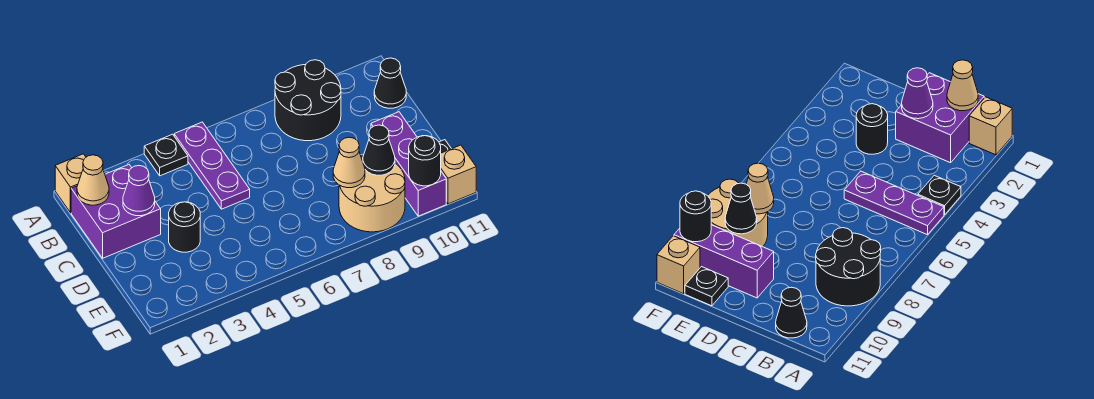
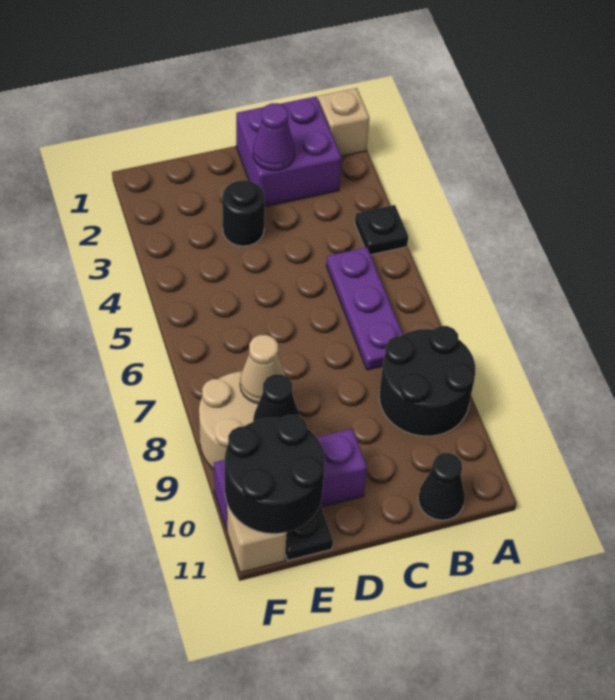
purple 1x3 plate [174,122,250,209] -> purple 1x3 plate turned to [326,247,403,370]
tan 1x1 cone [77,155,109,205] -> none
black 1x1 round brick [409,136,441,186] -> black 2x2 round brick [225,415,325,534]

